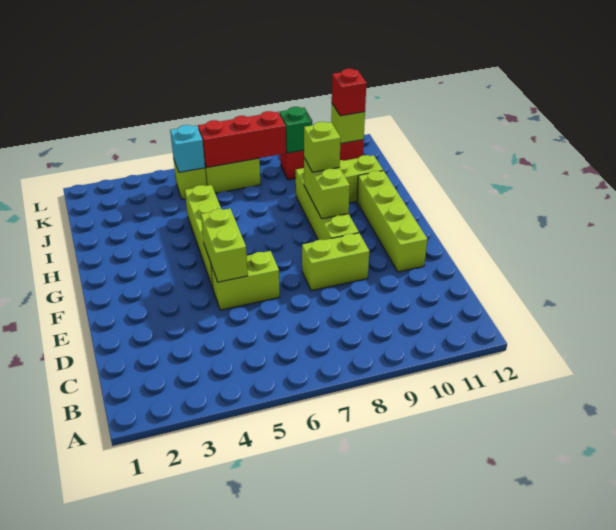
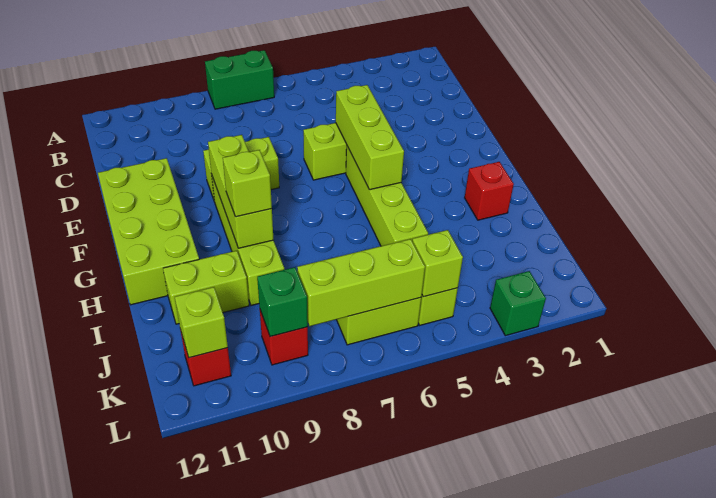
none -> green 1x2 brick [205,50,274,109]
lime 1x2 brick [201,209,248,282] -> lime 1x3 brick [336,85,404,190]
lime 1x4 brick [357,171,427,272] -> lime 2x4 brick [98,158,199,305]
lime 1x2 brick [304,158,350,219] -> lime 1x3 brick [208,135,274,248]
cyan 1x1 brick [170,125,205,172] -> lime 1x1 brick [412,230,463,297]
red 1x3 brick [198,111,286,168] -> lime 1x3 brick [297,239,425,326]
red 1x1 brick [332,69,366,116] -> red 1x1 brick moved to [465,162,514,220]
none -> green 1x1 brick [490,271,546,336]

